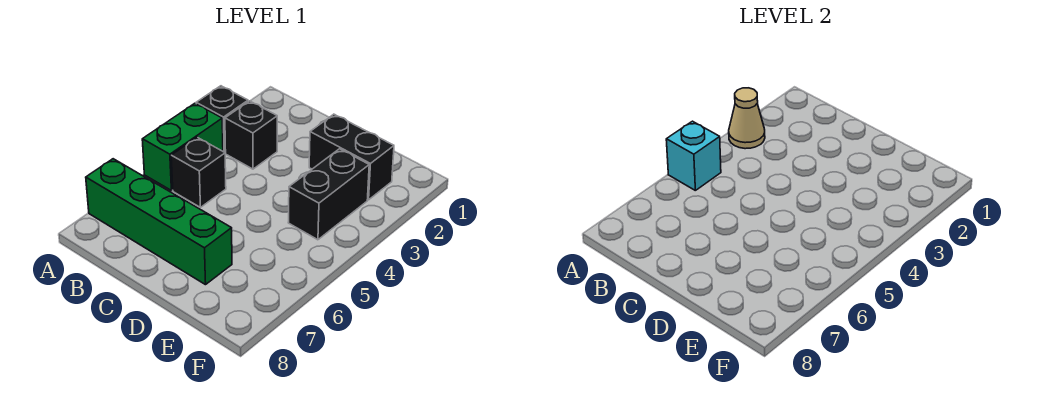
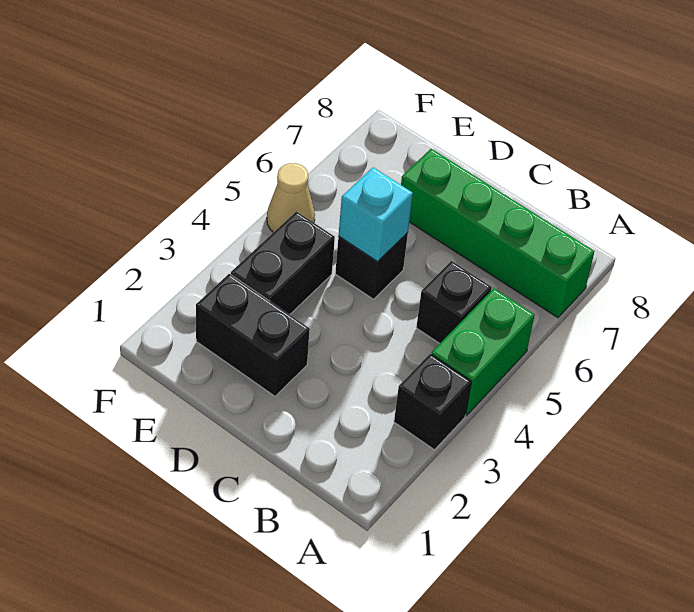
tan 1x1 cone [729,88,765,149] -> tan 1x1 cone moved to [267,163,315,233]
cyan 1x1 brick [666,121,721,190] -> cyan 1x1 brick moved to [338,167,413,261]
black 1x1 brick [225,101,277,169] -> black 1x1 brick moved to [335,233,408,299]

